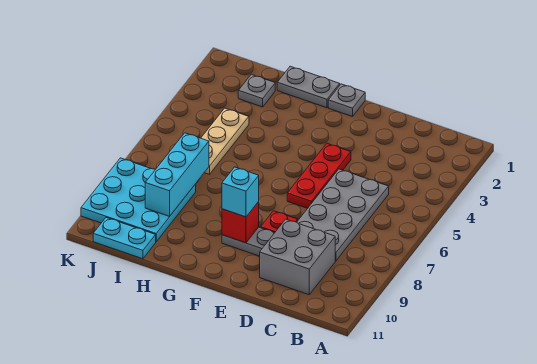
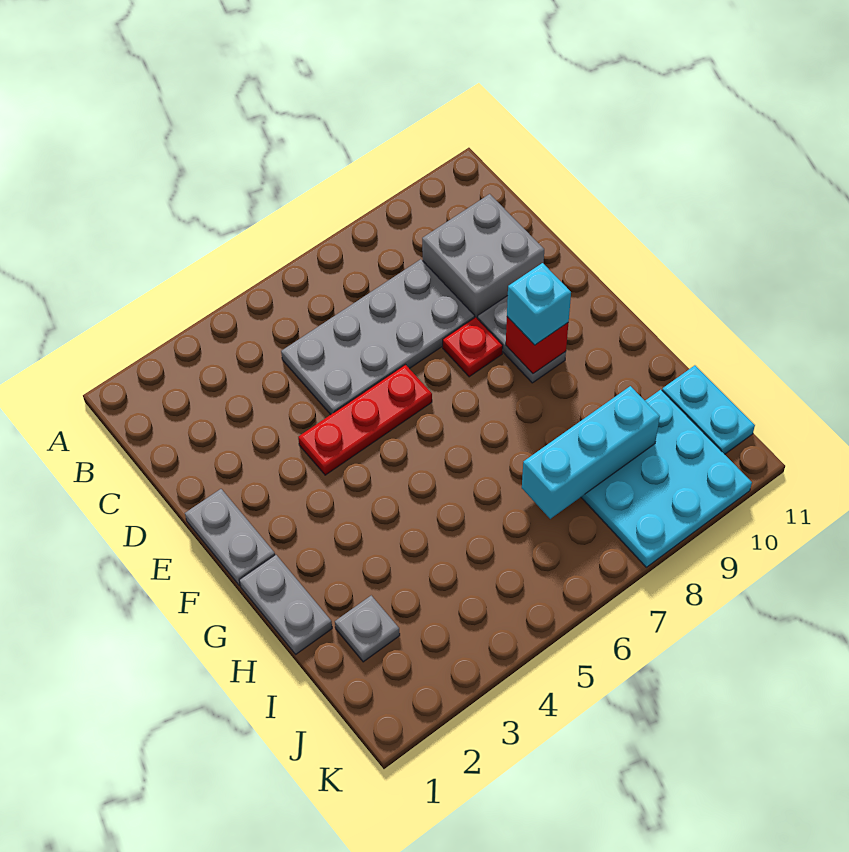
grey 1x1 plate [328,84,365,117] -> grey 1x2 plate [185,489,275,586]
tan 1x3 plate [201,108,249,174] -> none

